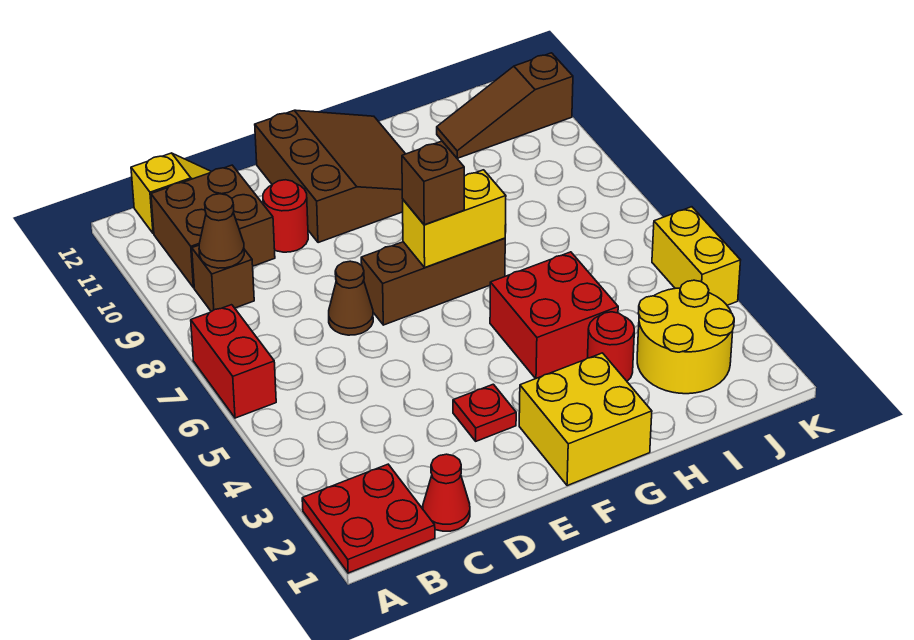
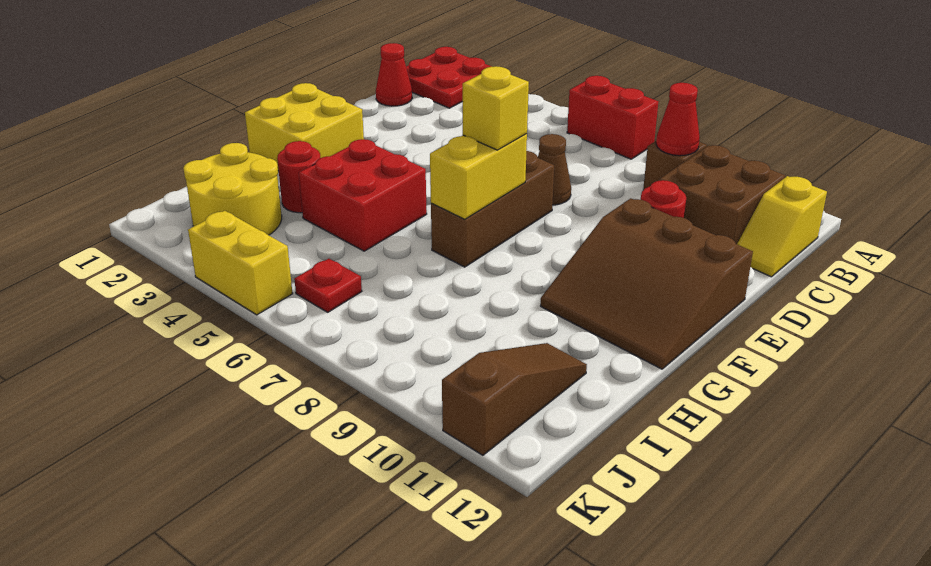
brown 1x1 cone [199,194,244,268] -> red 1x1 cone [656,83,700,156]
red 1x1 plate [453,384,516,441] -> red 1x1 plate moved to [294,259,362,312]
brown 1x1 brick [402,141,464,225] -> yellow 1x1 brick [463,66,529,150]

